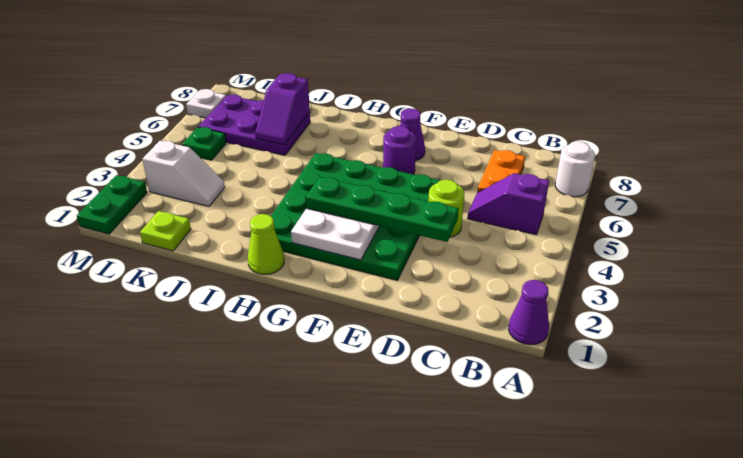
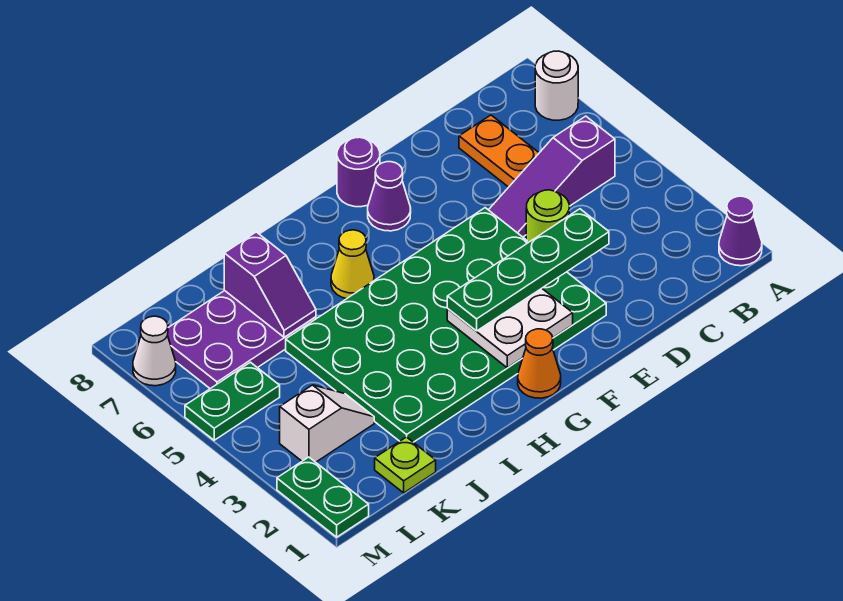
purple 1x2 slope [468,173,549,235] -> purple 1x3 slope [489,116,615,237]
green 4x4 plate [271,153,441,280] -> green 4x6 plate [286,208,606,442]
purple 1x1 round brick [383,126,416,174] -> purple 1x1 round brick moved to [337,137,380,207]
none -> orange 1x1 cone [518,329,561,398]
lime 1x1 cone [248,214,284,274] -> none
none -> yellow 1x1 cone [331,230,374,299]
green 1x1 plate [182,127,226,160] -> green 1x2 plate [185,362,280,440]
white 1x1 plate [186,89,226,118] -> white 1x1 cone [133,316,176,386]

